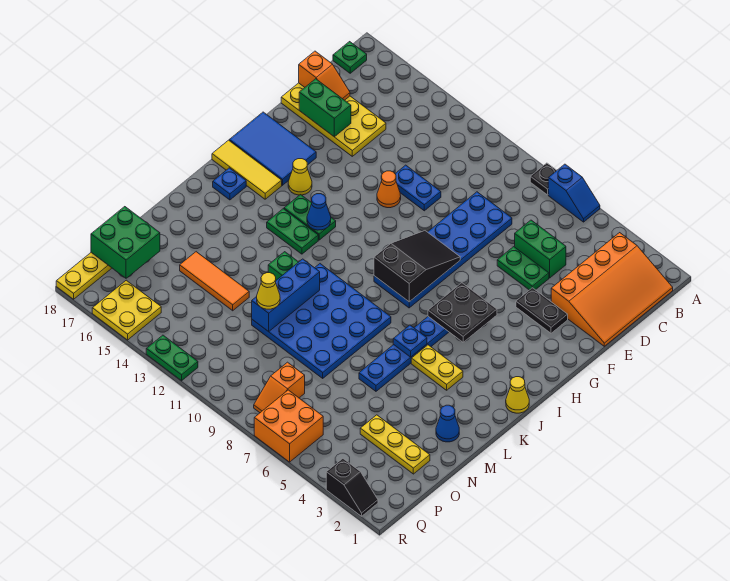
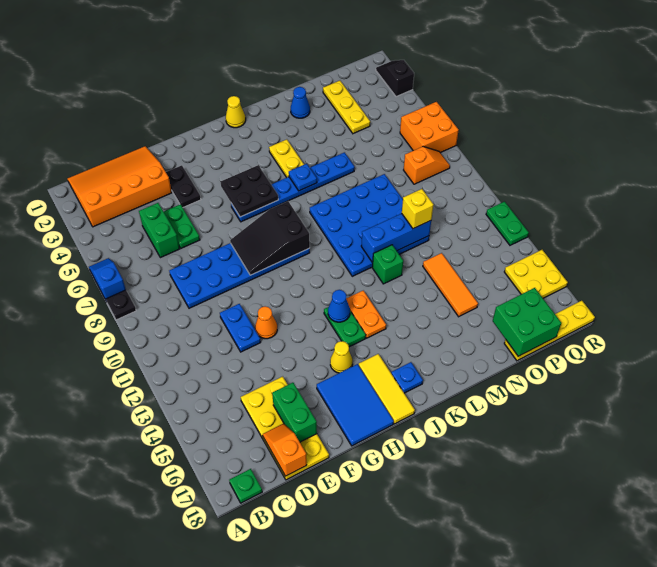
green 1x2 plate [267,209,318,254] -> orange 1x2 plate [346,291,386,338]
yellow 1x1 cone [257,273,280,309] -> yellow 1x1 brick [402,189,434,229]

